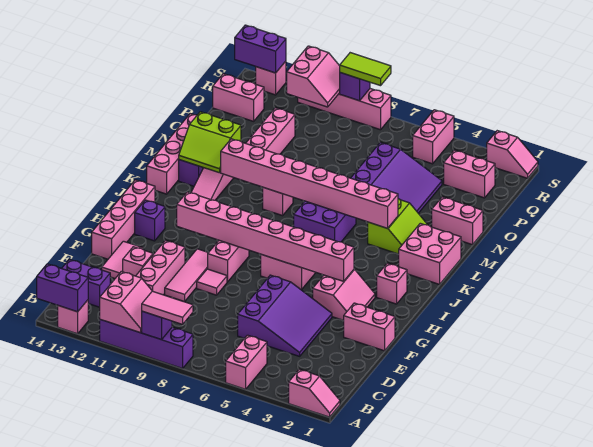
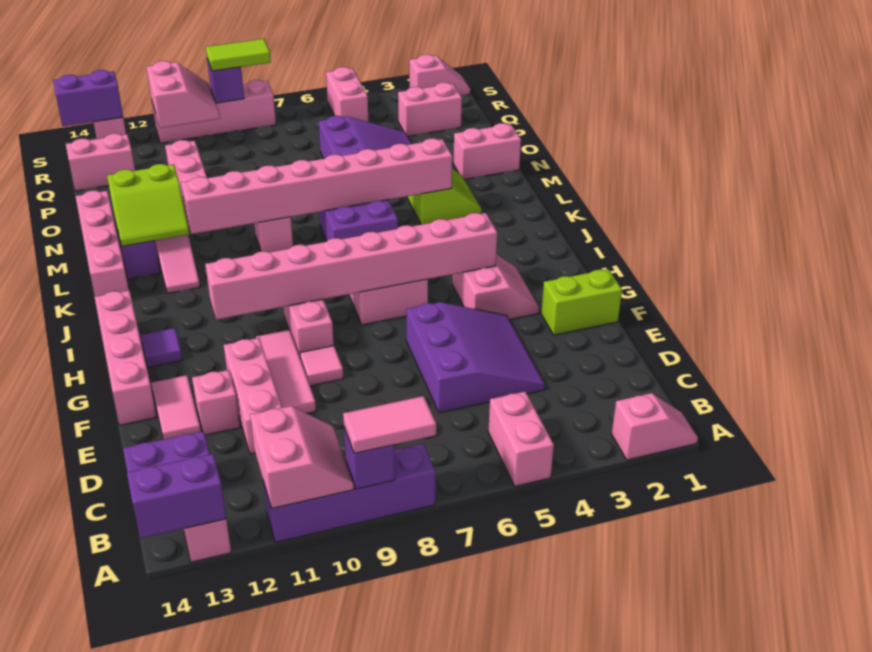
pink 1x2 brick [344,303,395,351] -> lime 1x2 brick [541,269,622,335]
purple 1x1 brick [135,200,165,241] -> purple 1x1 tile [141,328,182,367]
pink 1x1 brick [377,263,407,304] -> none
pink 2x2 brick [399,223,461,284] -> none

